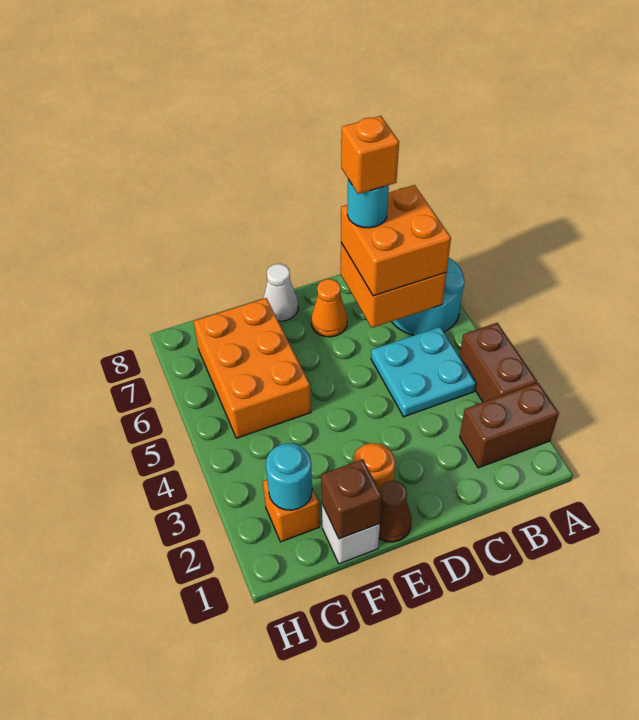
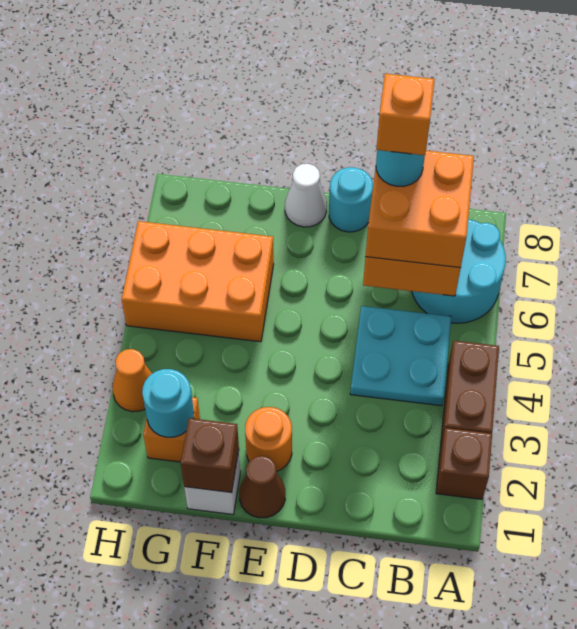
brown 1x2 brick [460,383,559,468] -> brown 1x1 brick [436,428,492,499]
orange 1x1 cone [311,279,347,337] -> orange 1x1 cone moved to [113,349,152,412]
none -> cyan 1x1 round brick [329,167,373,232]
orange 2x3 brick [194,298,311,438] -> orange 2x3 brick turned to [122,221,274,342]

